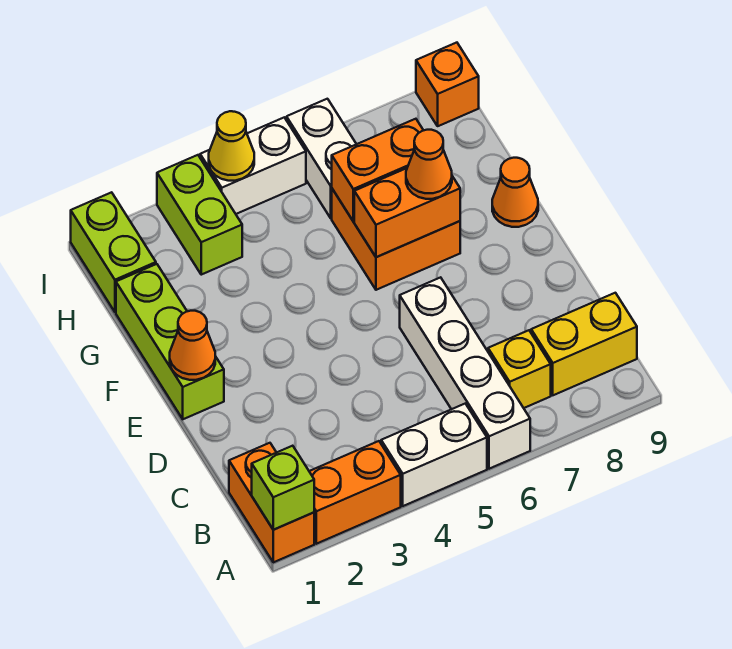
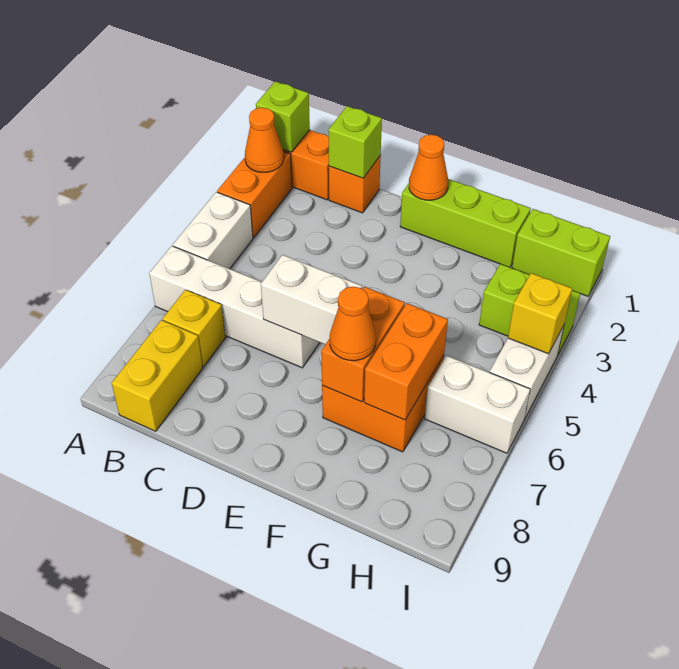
none -> lime 1x1 brick [328,106,382,178]
none -> white 1x2 brick [261,255,362,344]
orange 1x1 cone [492,158,538,227] -> orange 1x1 cone moved to [245,108,284,172]
yellow 1x1 cone [209,111,254,181] -> yellow 1x1 brick [508,273,572,354]
orange 1x1 brick [416,43,479,126] -> orange 1x1 brick moved to [329,155,381,213]

